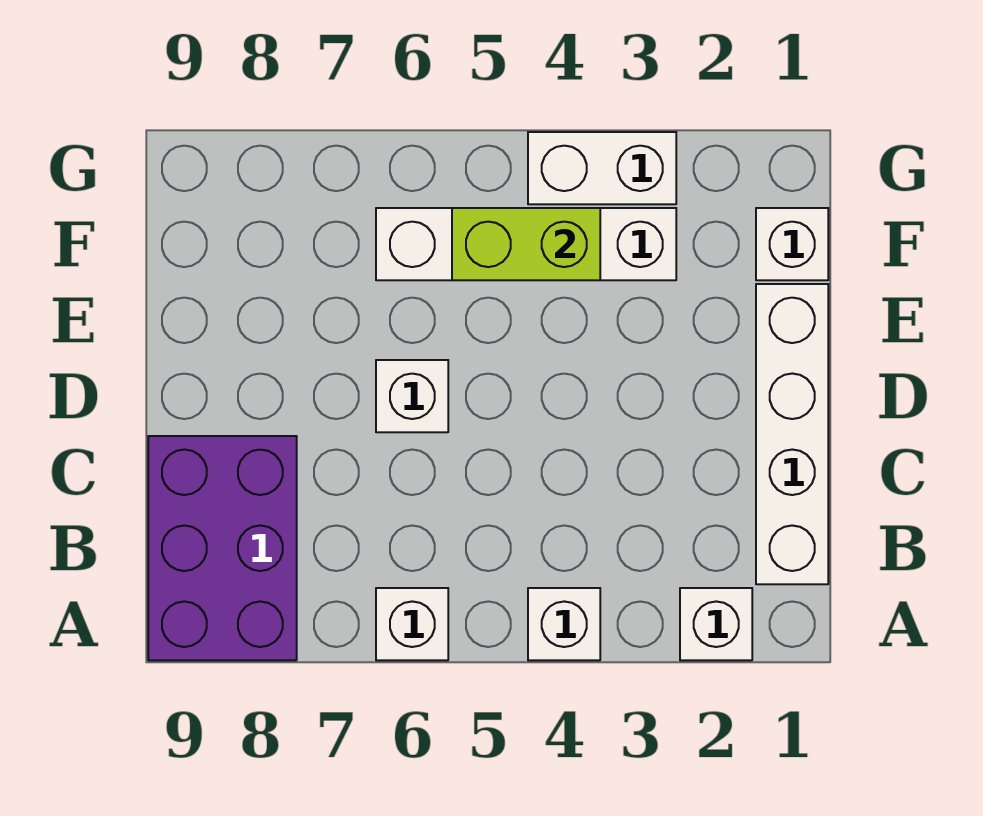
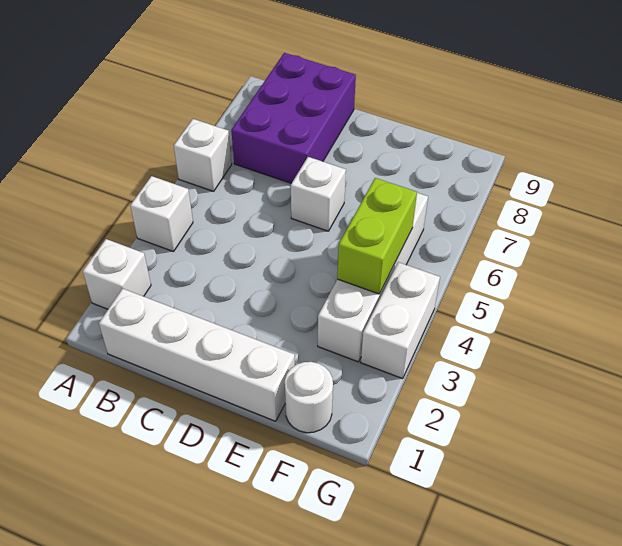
purple 2x3 brick [148,436,297,660] -> purple 2x3 brick turned to [231,53,356,183]
white 1x1 brick [756,208,828,280] -> white 1x1 round brick [285,362,333,433]

